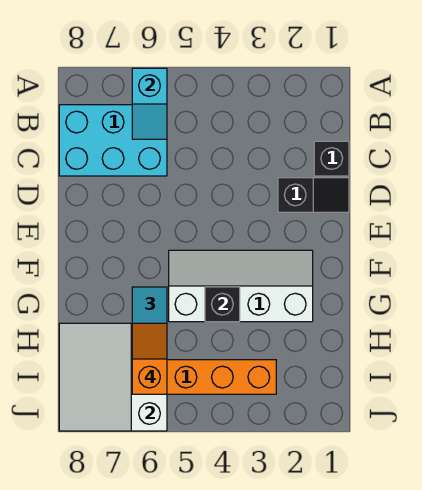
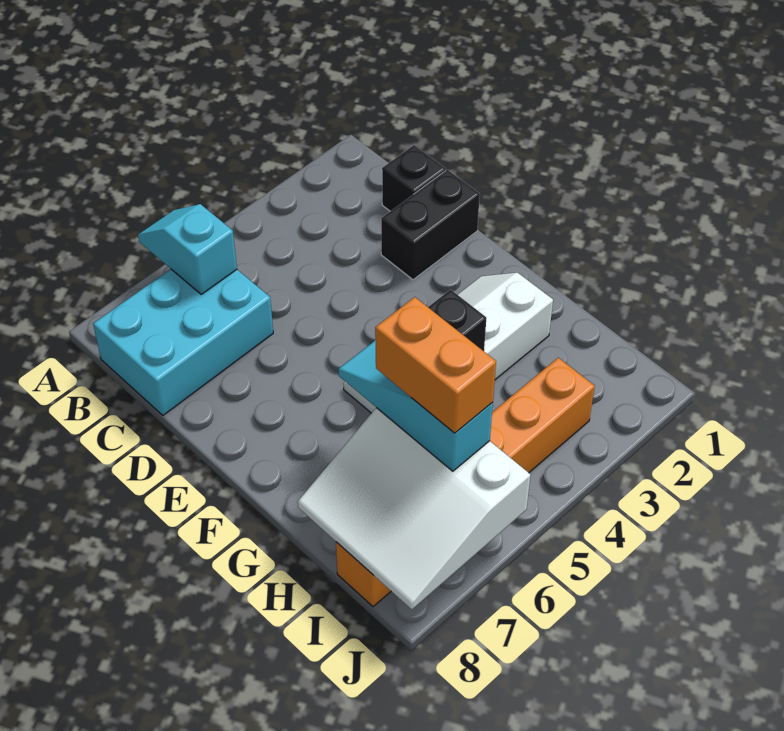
cyan 1x2 slope [132,68,167,139] -> cyan 1x2 slope turned to [138,204,237,294]
black 1x2 slope [278,178,349,212] -> black 1x2 brick [381,170,480,280]
orange 1x2 slope [132,323,167,394] -> orange 1x2 brick [375,297,496,433]

